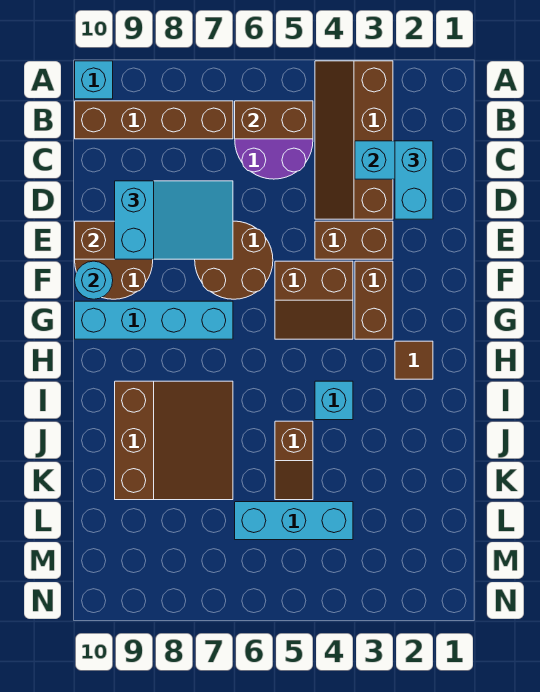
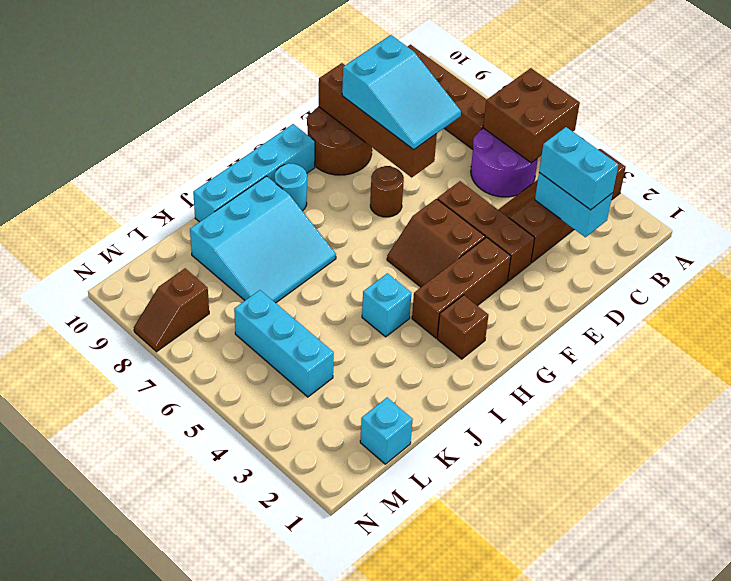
cyan 1x1 brick [75,61,113,99] -> cyan 1x1 brick moved to [360,398,413,464]
brown 1x2 brick [235,101,313,139] -> brown 2x2 brick [483,68,580,163]
cyan 1x2 brick [395,141,433,219] -> cyan 1x2 brick turned to [539,127,618,210]
brown 1x2 brick [315,221,393,259] -> brown 1x3 brick [437,181,535,281]
brown 2x2 round brick [195,221,273,299] -> brown 1x1 round brick [370,166,404,217]
brown 1x2 brick [355,261,393,339] -> brown 1x3 brick [412,237,511,338]
cyan 1x1 round brick [75,261,113,299] -> cyan 1x1 round brick moved to [275,163,307,211]
cyan 1x4 brick [75,301,233,339] -> cyan 1x4 brick turned to [193,124,315,222]
brown 1x1 tile [395,341,433,379] -> brown 1x1 brick [437,295,488,359]
brown 3x3 slope [115,381,233,500] -> cyan 3x3 slope [190,176,336,303]
brown 1x2 slope [275,421,313,500] -> brown 1x2 slope moved to [134,268,209,352]

